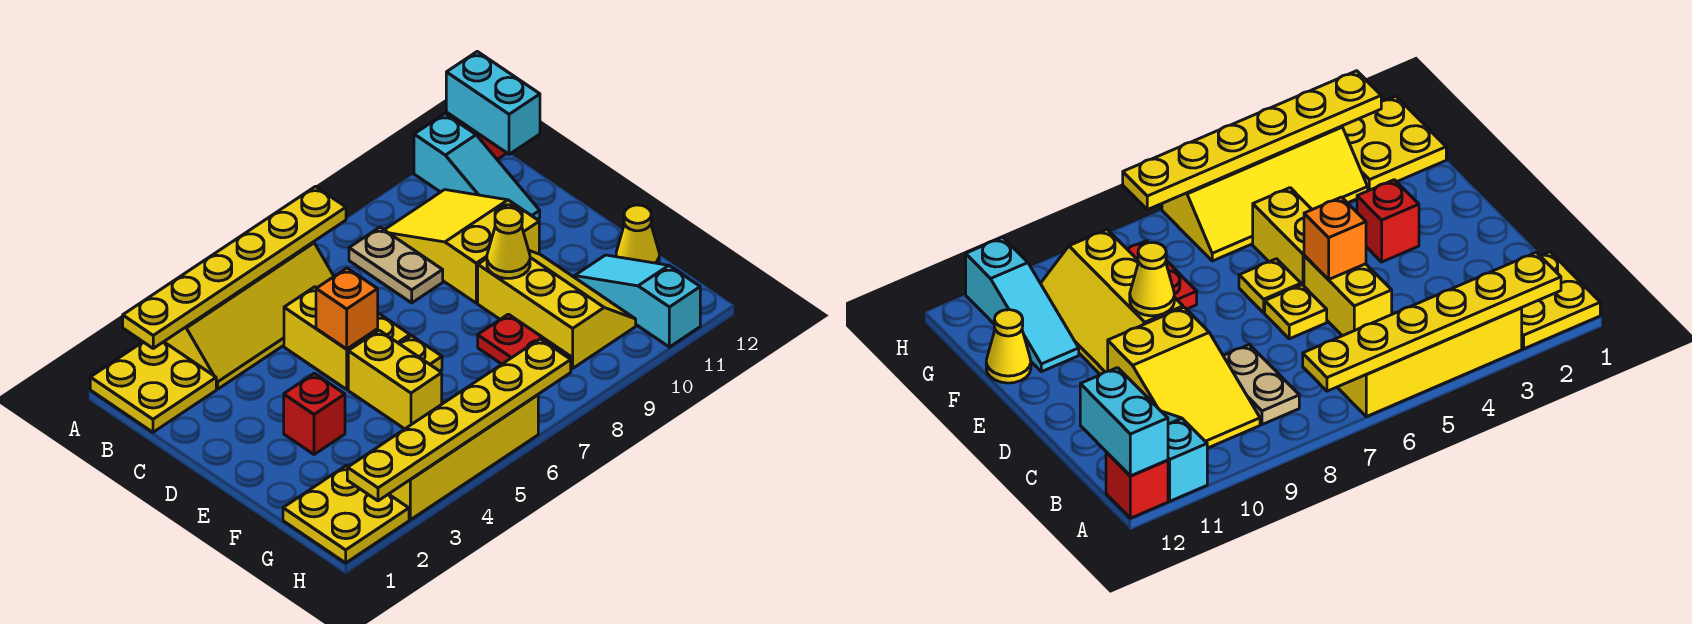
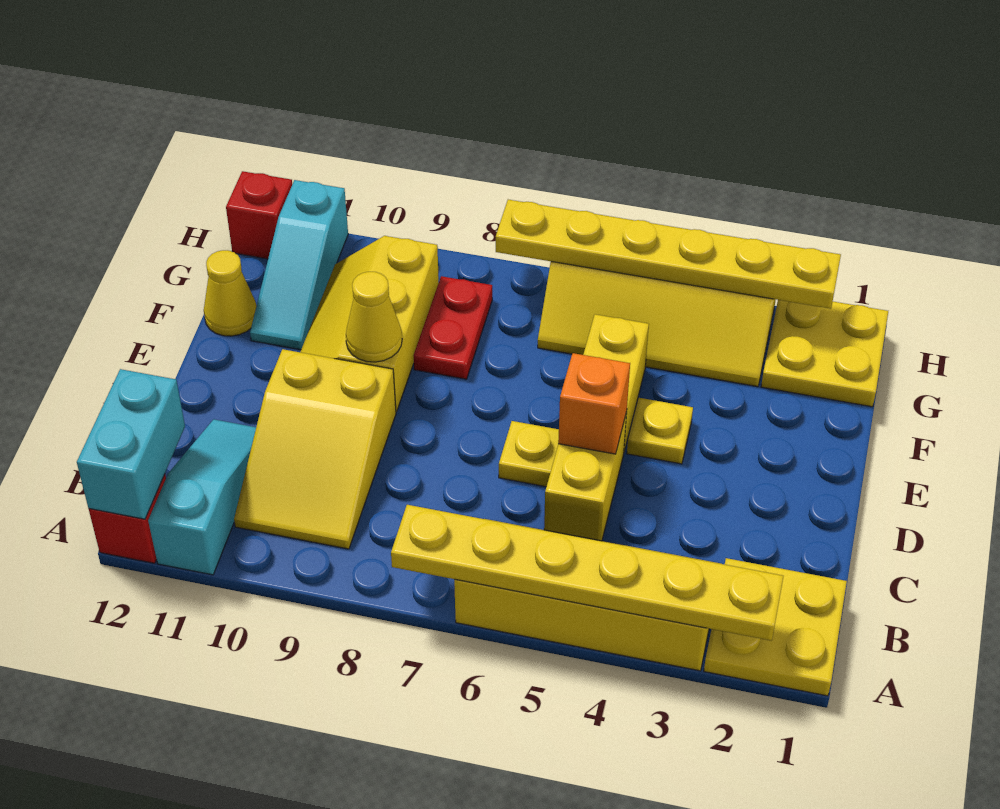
tan 1x2 plate [349,227,443,303] -> none
red 1x1 brick [284,373,345,454] -> red 1x1 brick moved to [226,171,292,259]
yellow 1x1 plate [400,336,442,371] -> yellow 1x1 plate moved to [627,398,693,464]

